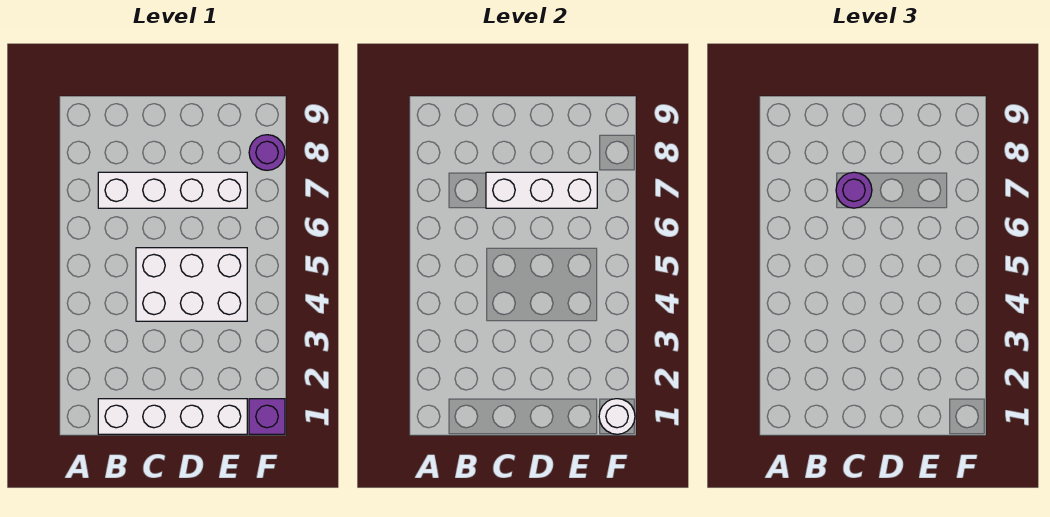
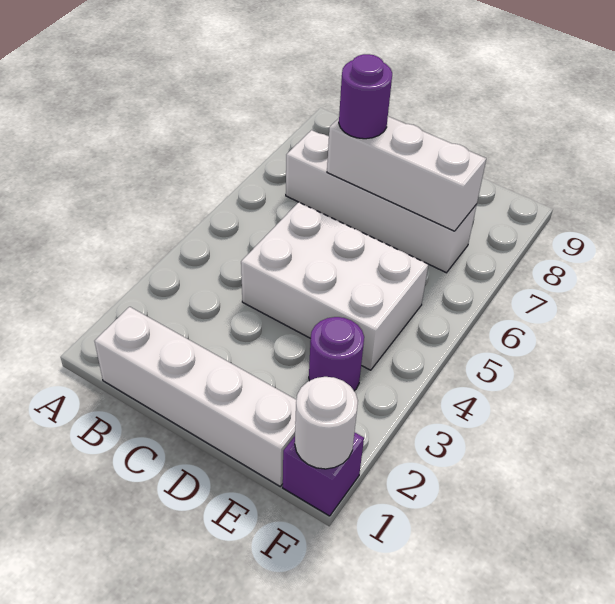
purple 1x1 round brick [249,135,285,170] -> purple 1x1 round brick moved to [309,317,364,391]

